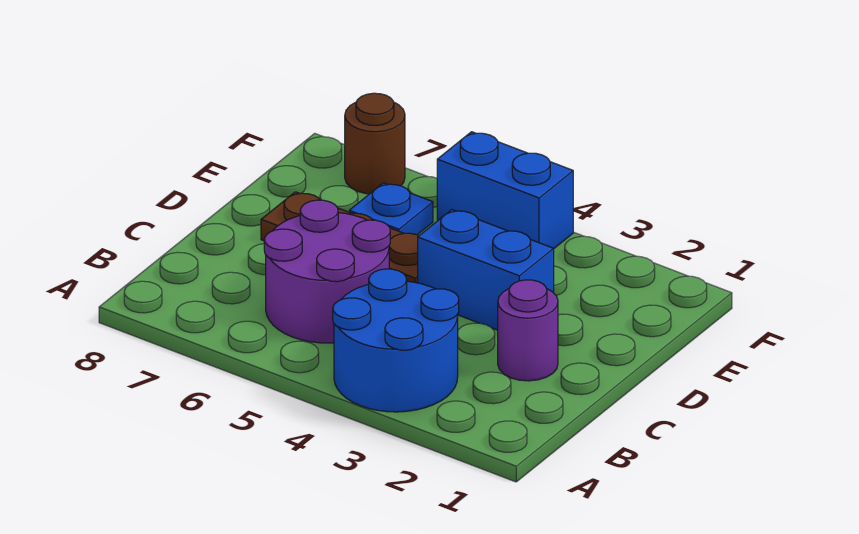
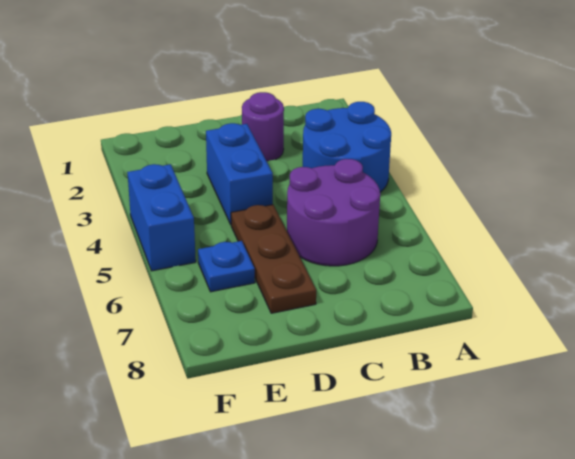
brown 1x1 round brick [345,93,405,194] -> none

